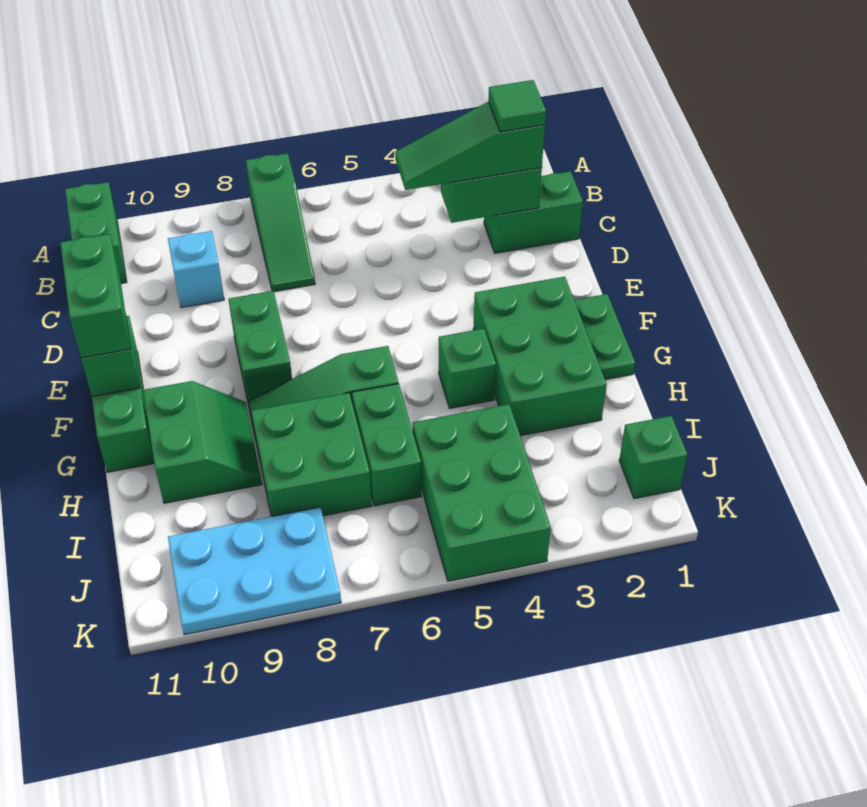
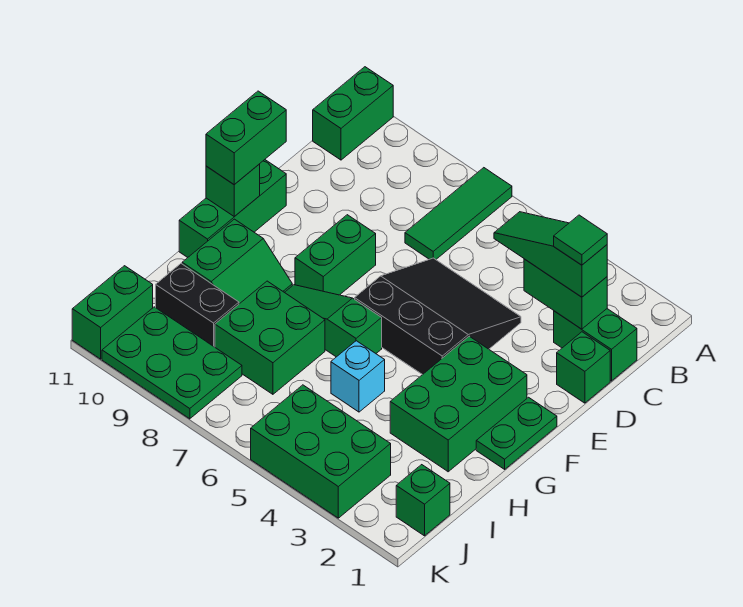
green 1x3 slope [246,153,315,292] -> green 1x3 tile [405,168,512,259]
cyan 1x1 brick [168,231,224,308] -> cyan 1x1 brick moved to [331,341,385,412]
none -> black 3x3 slope [355,258,521,375]
green 1x1 brick [439,329,496,408] -> green 1x1 brick moved to [557,332,610,403]
green 1x2 brick [352,384,421,506] -> green 1x2 brick moved to [72,266,153,359]
green 2x3 brick [413,404,551,581] -> green 2x3 brick turned to [251,385,391,518]
none -> black 1x2 brick [156,264,239,347]
cyan 2x3 plate [168,507,341,635] -> green 2x3 plate [102,307,242,419]

